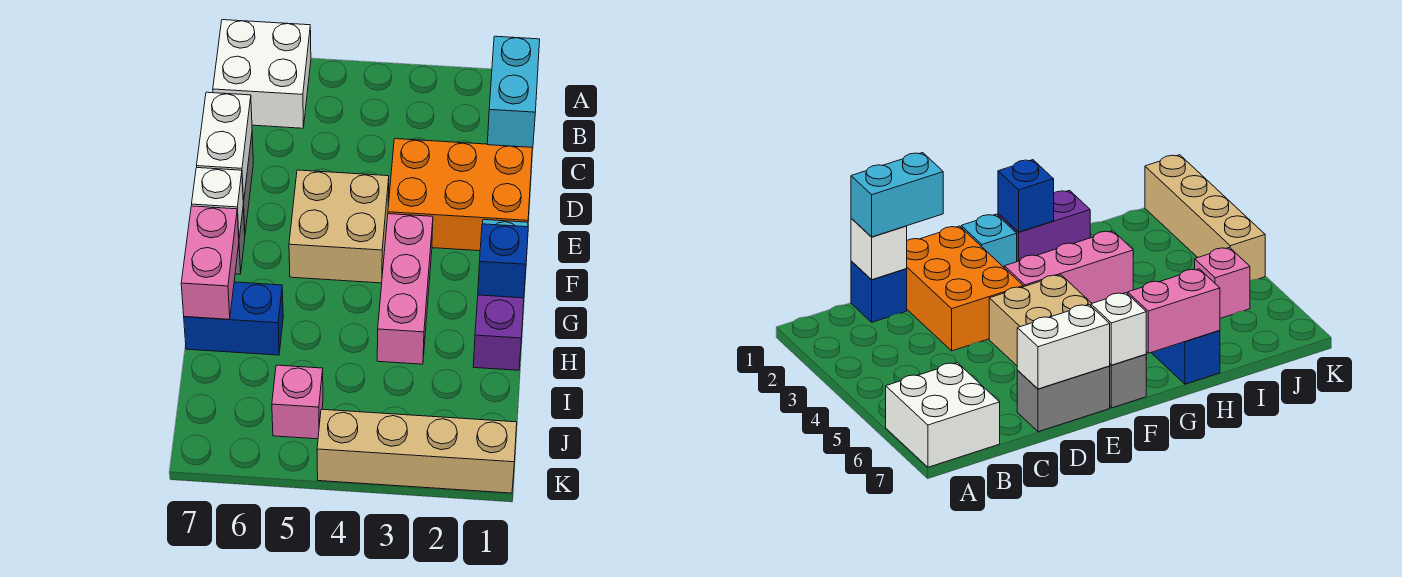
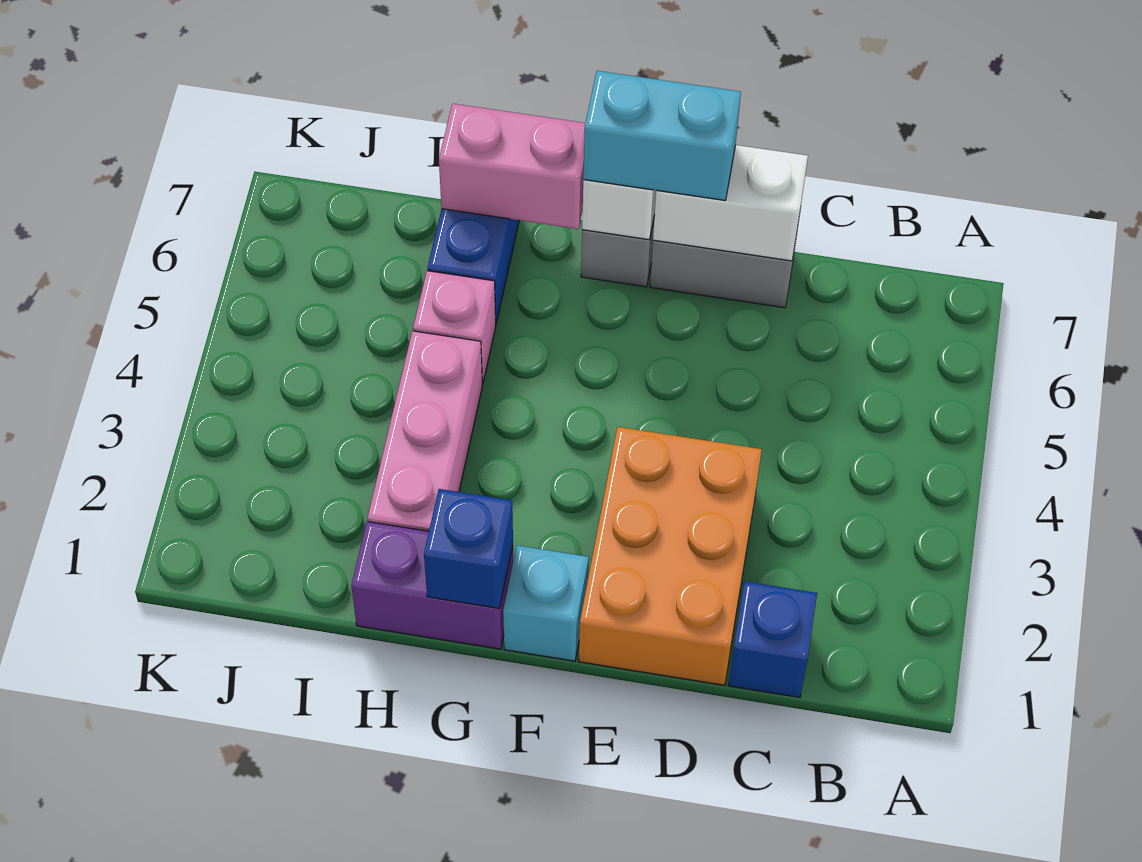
white 2x2 brick [213,20,311,128] -> none
white 1x1 brick [851,219,907,280] -> none
cyan 1x2 brick [487,36,540,148] -> cyan 1x2 brick moved to [583,71,741,200]
tan 2x2 brick [289,170,389,283] -> none
pink 1x3 brick [377,214,433,364] -> pink 1x3 brick turned to [367,331,482,531]
pink 1x1 brick [272,365,323,439] -> pink 1x1 brick moved to [413,271,496,383]
tan 1x4 brick [317,409,517,493] -> none

